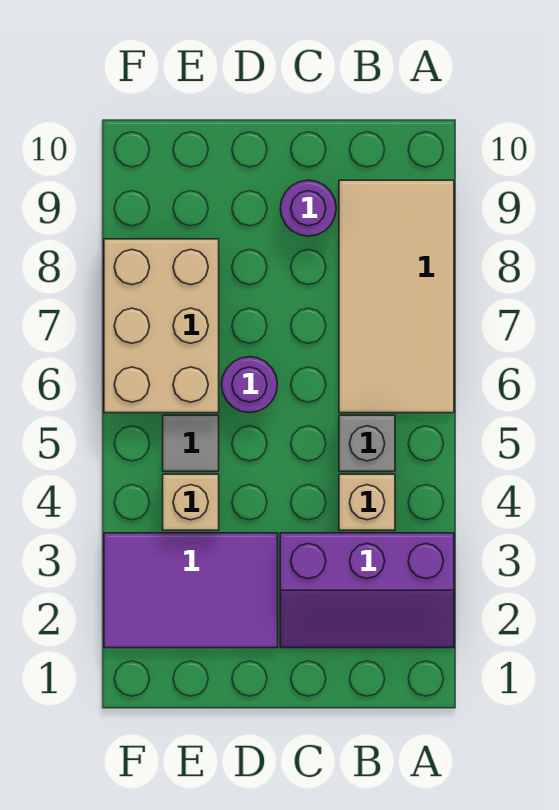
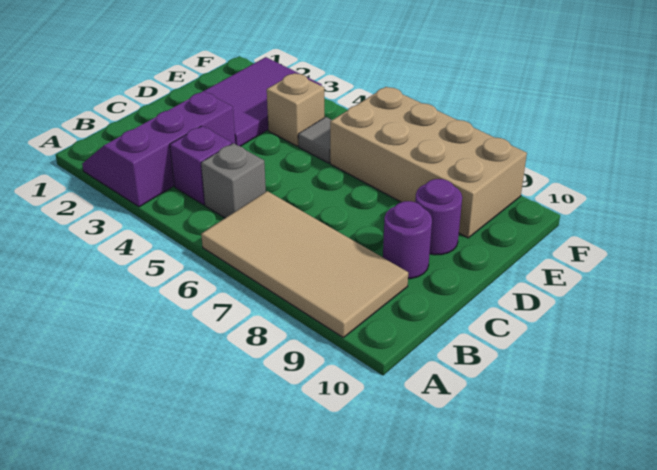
tan 1x1 brick [339,474,395,530] -> purple 1x1 brick [170,126,232,205]
purple 1x1 round brick [222,357,277,413] -> purple 1x1 round brick moved to [415,179,462,255]
tan 2x3 brick [104,239,219,413] -> tan 2x4 brick [330,87,527,238]

